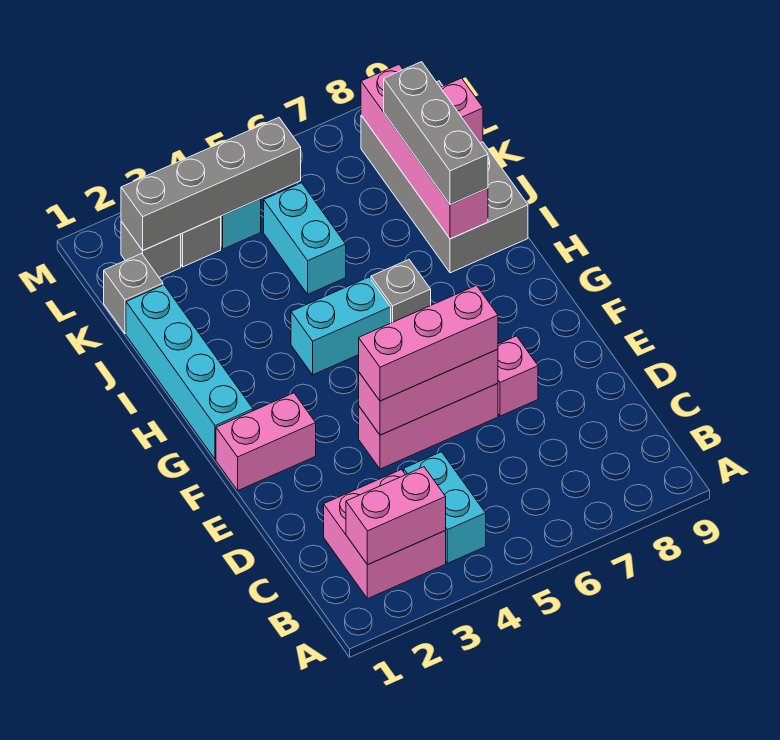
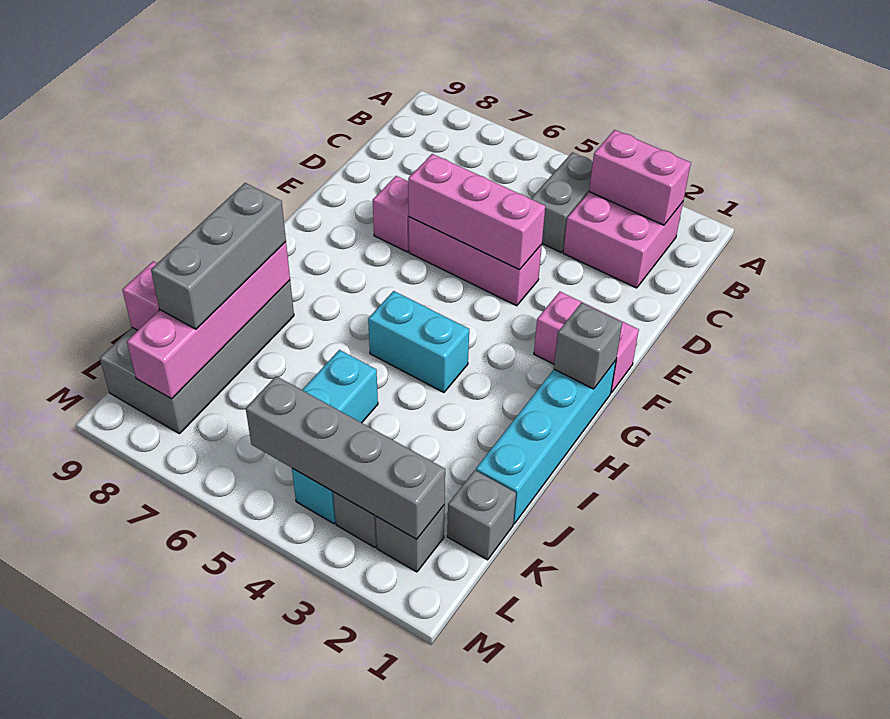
cyan 1x2 brick [404,452,486,563] -> grey 1x2 brick [531,152,593,252]
pink 1x3 brick [359,285,498,401] -> none
grey 1x1 brick [371,260,431,323] -> grey 1x1 brick moved to [554,303,622,389]

